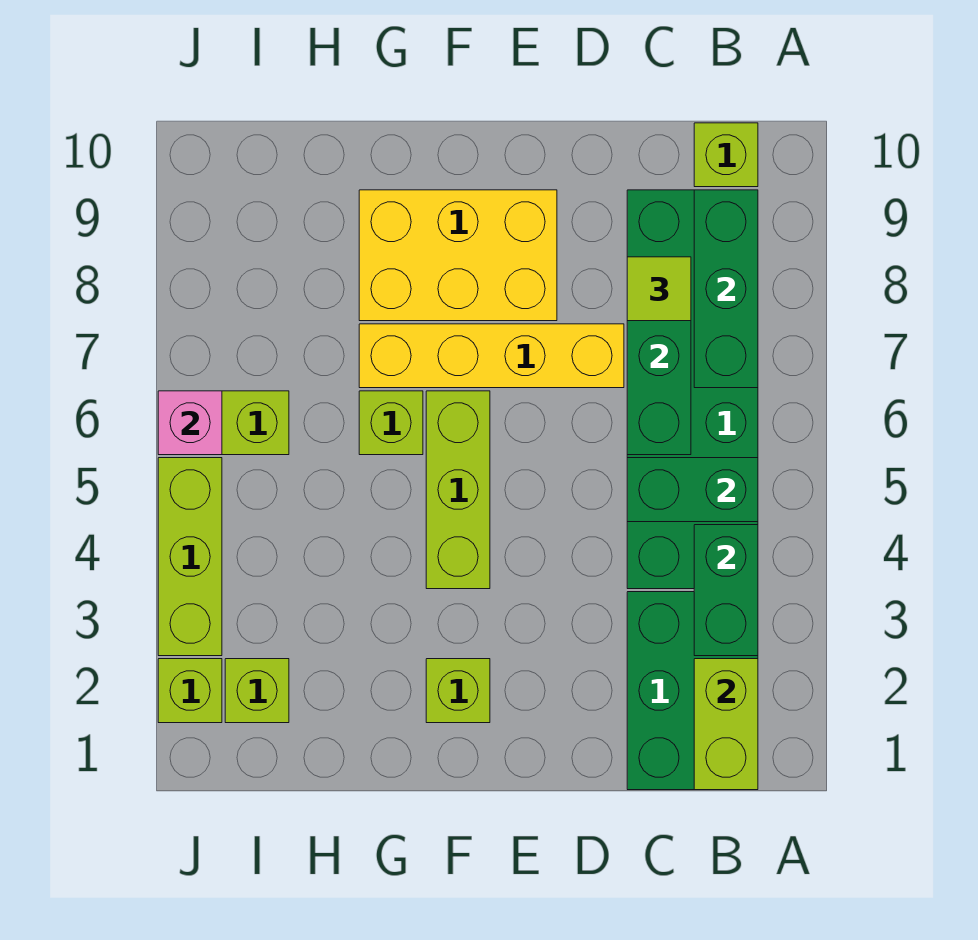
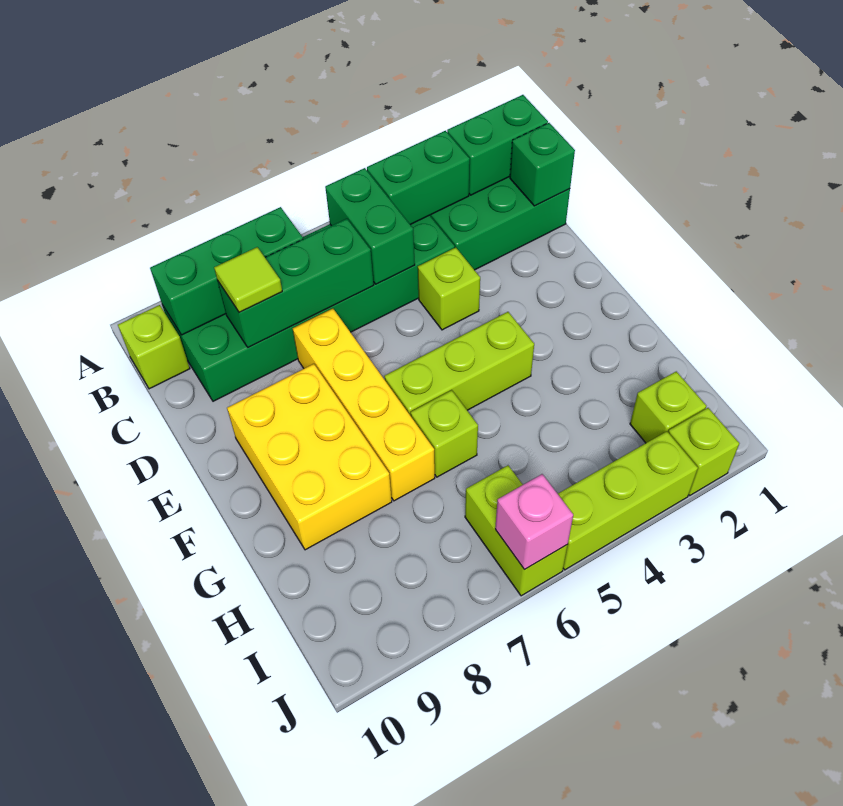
lime 1x2 brick [694,659,758,790] -> green 1x2 brick [447,95,548,195]
none -> green 1x1 brick [510,123,575,206]
lime 1x1 brick [426,659,490,723] -> lime 1x1 brick moved to [418,248,480,330]

